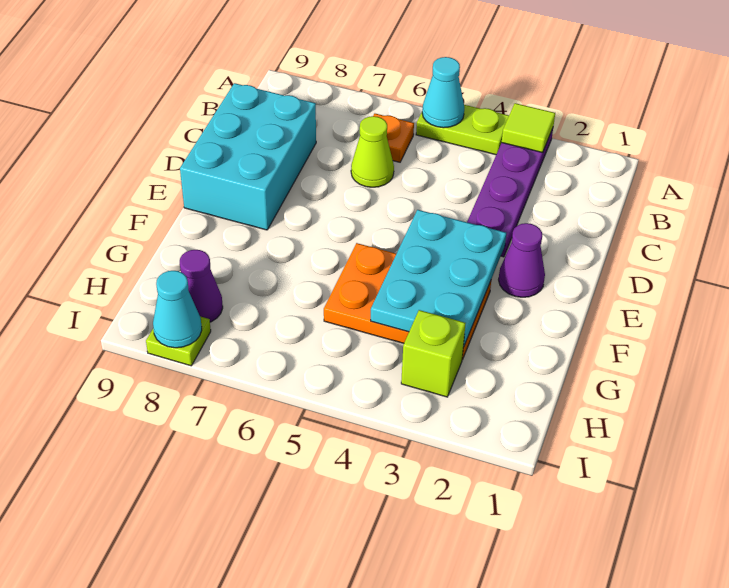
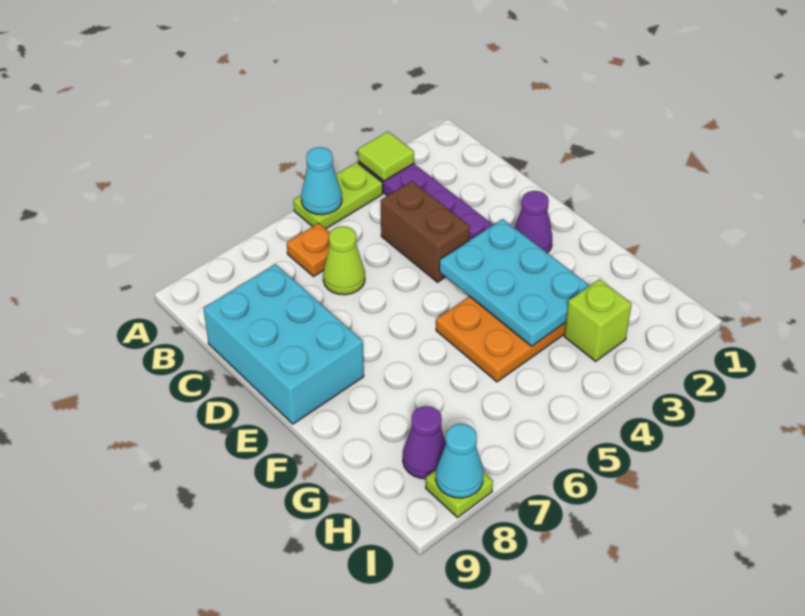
none -> brown 1x2 brick [381,181,470,282]

